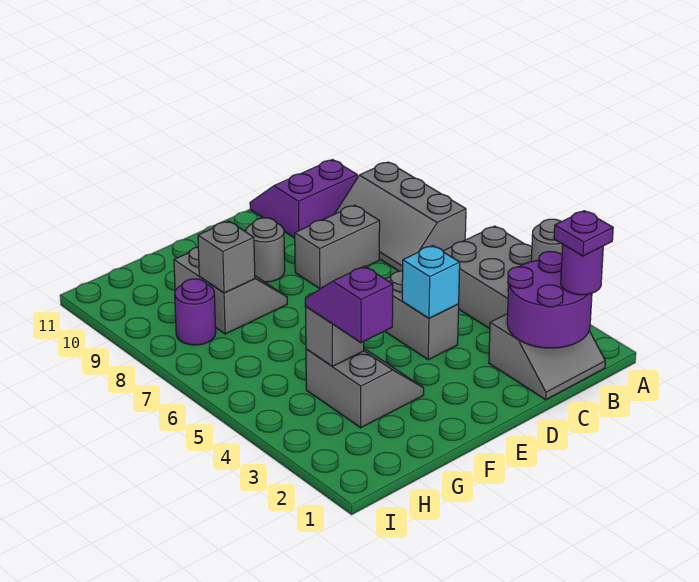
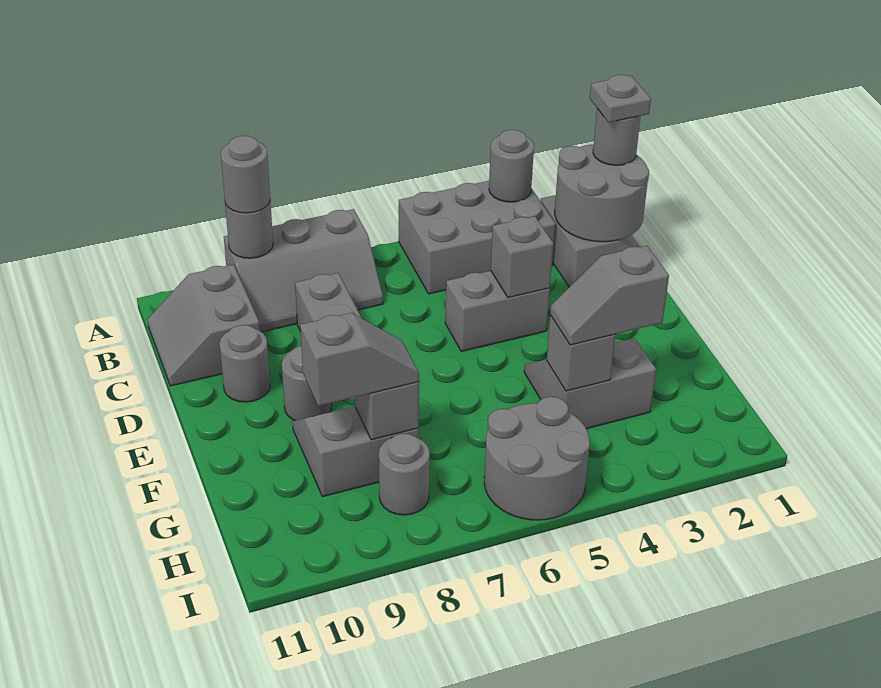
none -> grey 1x1 round brick [225,202,273,258]
none -> grey 1x1 round brick [221,136,270,213]
purple 2x2 round brick [507,251,592,348] -> grey 2x2 round brick [555,144,649,242]
purple 1x1 round brick [561,245,603,295] -> grey 1x1 round brick [593,109,641,165]
purple 1x1 plate [554,211,613,256] -> grey 1x1 plate [590,75,651,122]
purple 2x2 slope [250,160,357,238] -> grey 2x2 slope [148,265,260,386]
cyan 1x1 brick [402,246,460,318] -> grey 1x1 brick [491,216,553,297]
none -> grey 1x1 round brick [219,325,270,402]
purple 1x2 slope [305,266,393,343] -> grey 1x2 slope [550,246,669,345]
none -> grey 1x2 slope [300,313,419,406]
none -> grey 2x2 round brick [484,397,590,520]
purple 1x1 round brick [175,279,216,345] -> grey 1x1 round brick [379,434,430,515]

